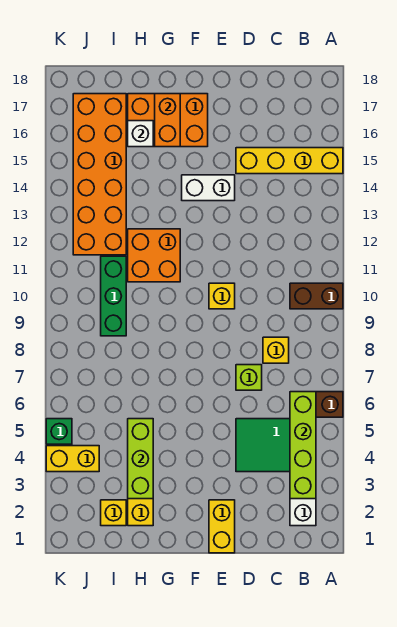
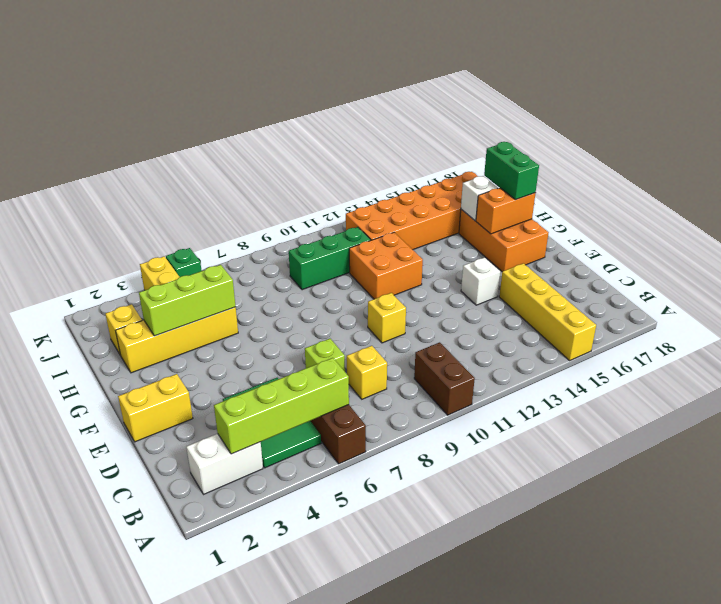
white 1x2 brick [182,175,235,201] -> white 1x1 brick [461,258,500,305]
none -> green 1x2 brick [484,142,539,200]

